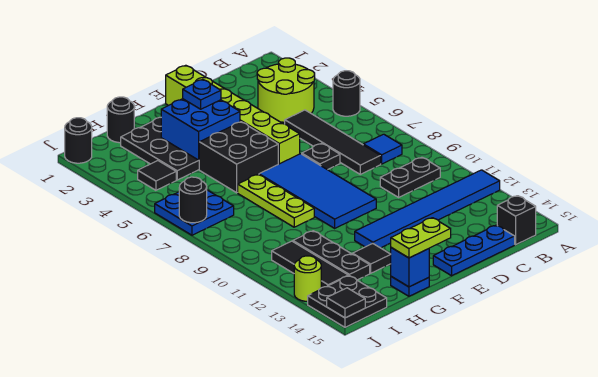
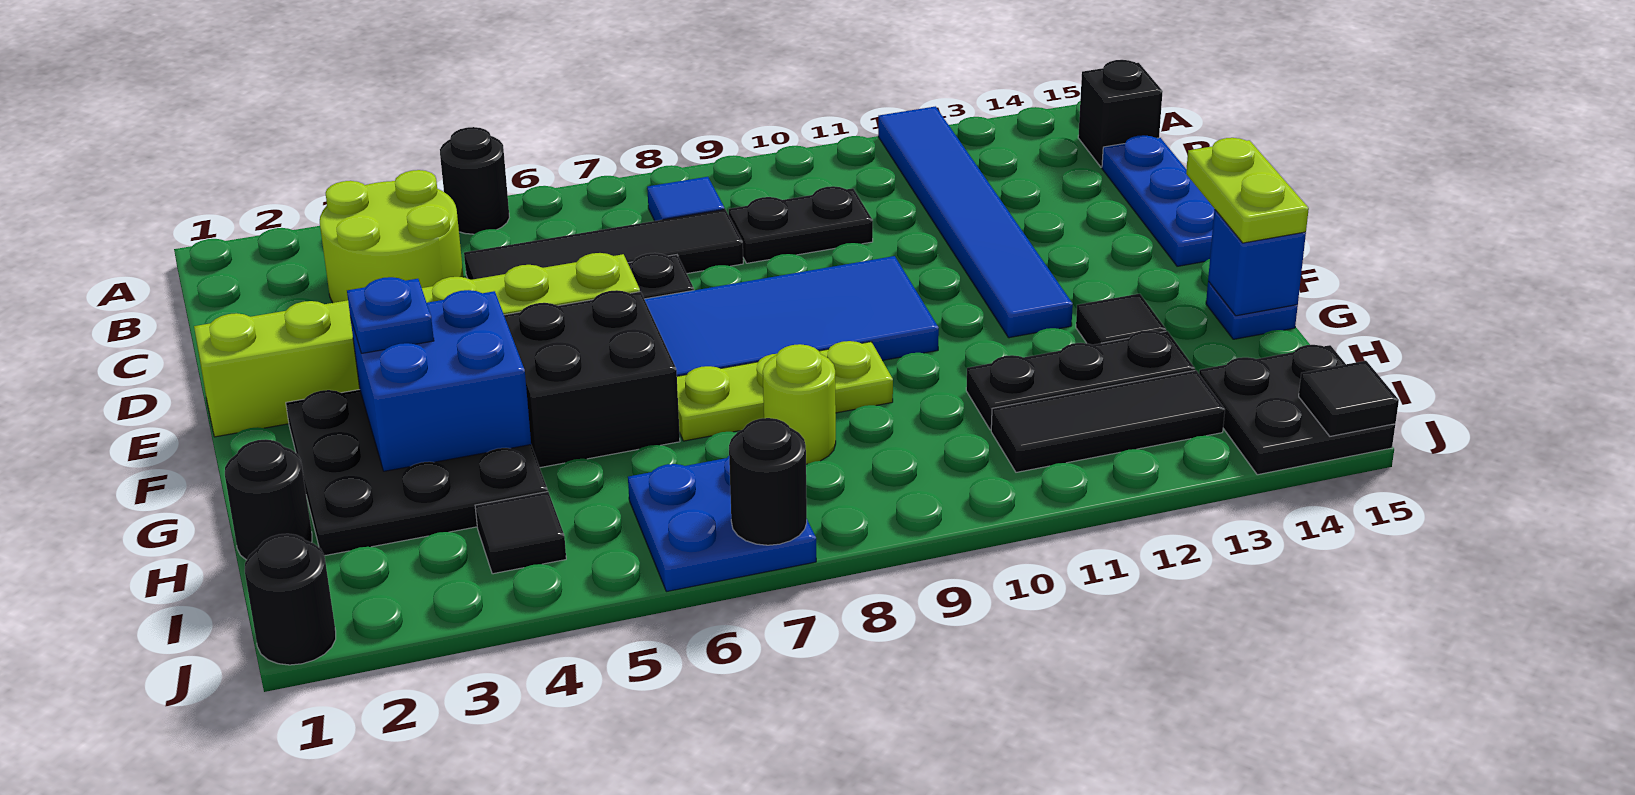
black 1x2 plate [380,157,440,197] -> black 1x2 plate turned to [729,186,873,263]
lime 1x1 round brick [294,256,321,301] -> lime 1x1 round brick moved to [763,344,836,464]

